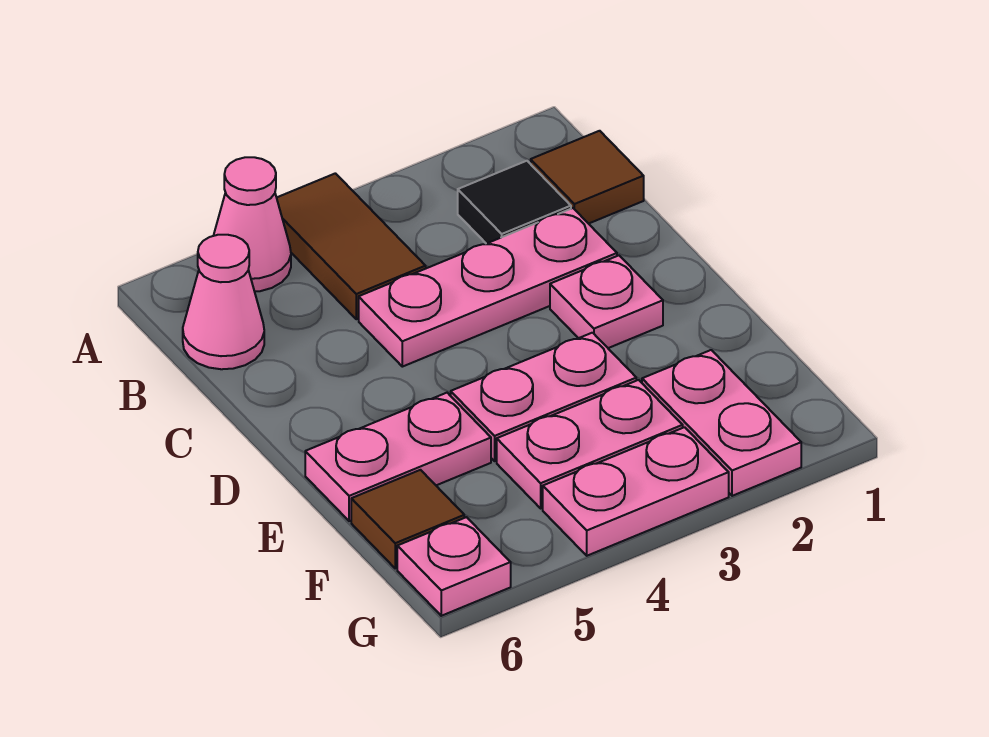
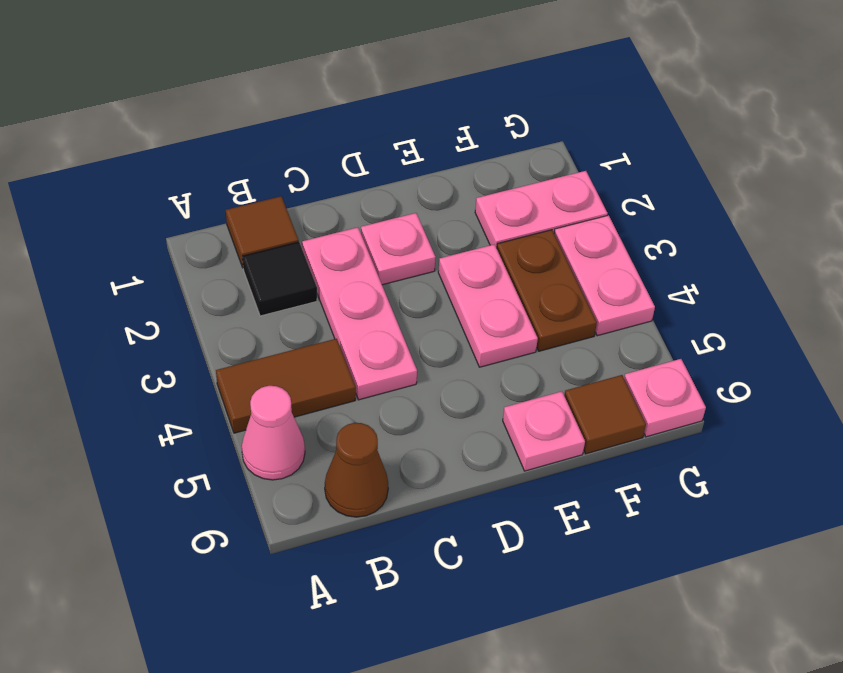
pink 1x1 cone [183,235,264,369] -> brown 1x1 cone [325,423,388,517]
pink 1x2 plate [305,393,491,521] -> pink 1x1 plate [503,391,585,471]
pink 1x2 plate [497,380,683,508] -> brown 1x2 plate [497,230,597,351]

